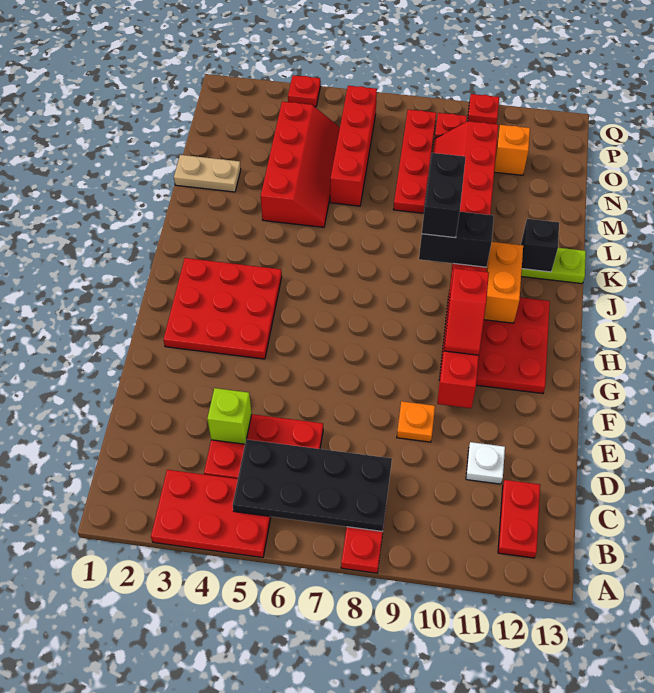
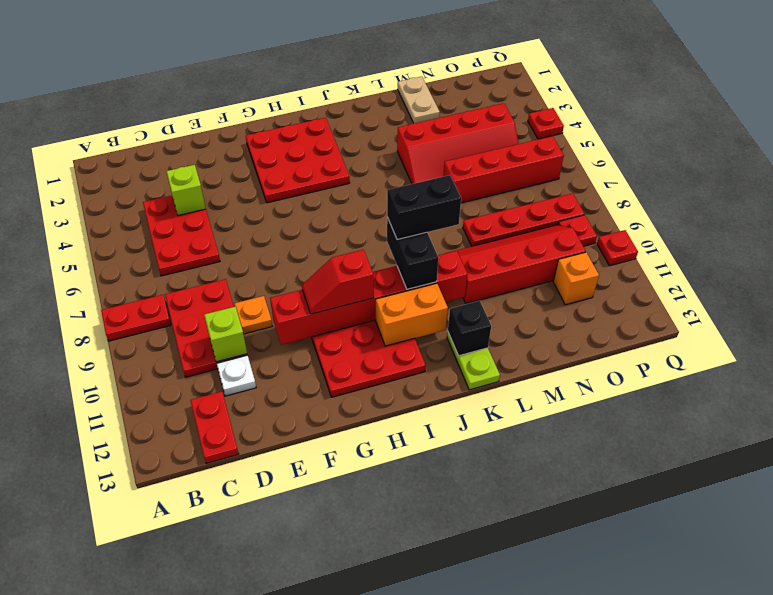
red 2x3 plate [151,470,271,558] -> red 2x3 plate moved to [165,279,247,377]
black 2x4 plate [233,439,392,532] -> none
red 1x2 plate [498,480,540,558] -> red 1x2 plate turned to [190,392,239,463]
none -> lime 1x1 brick [204,307,247,362]

